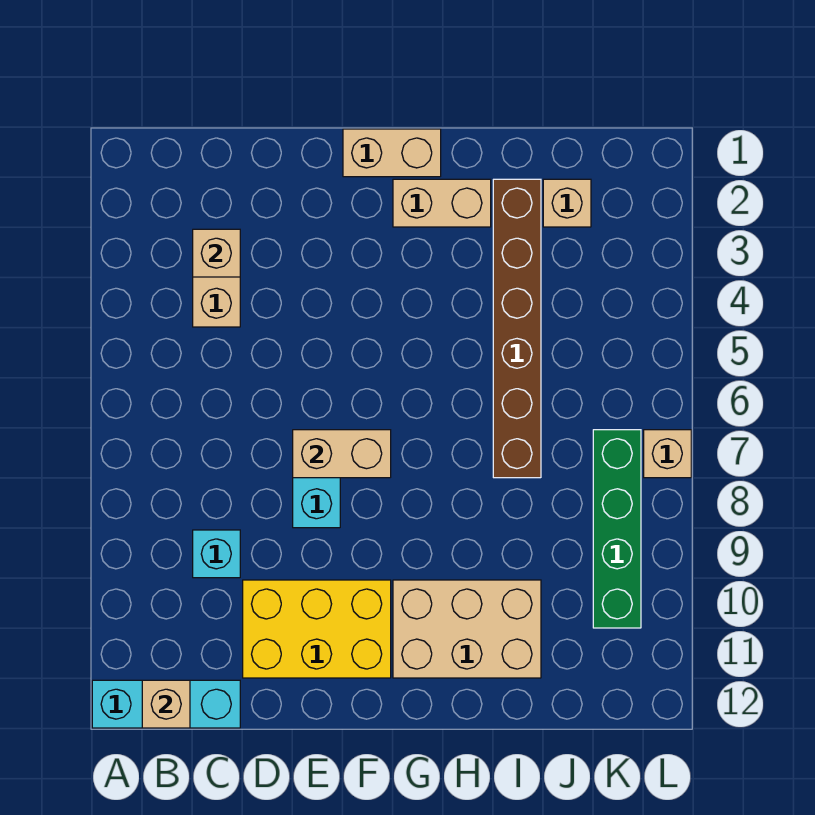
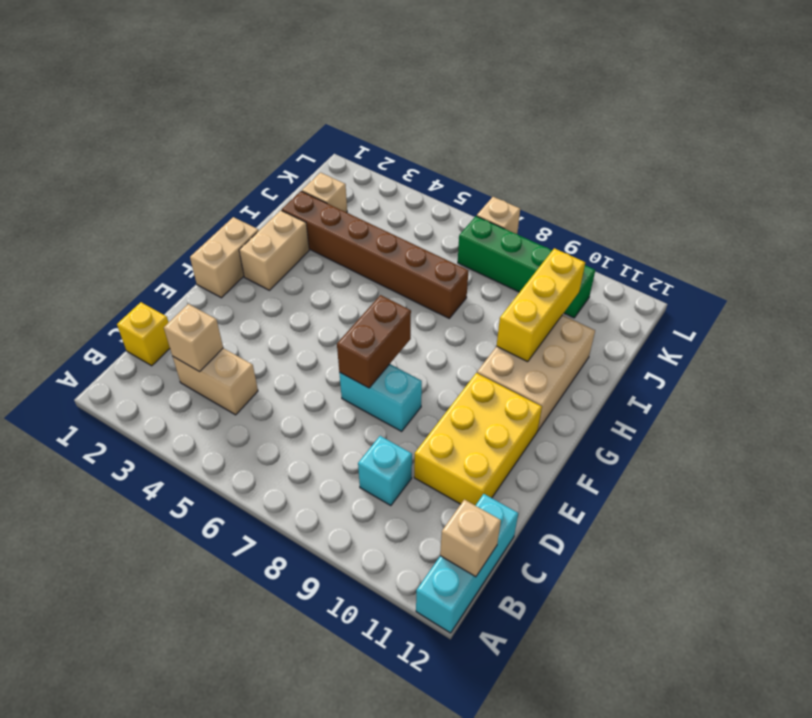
none -> yellow 1x1 brick [117,302,170,366]
tan 1x2 brick [293,430,391,478] -> brown 1x2 brick [337,295,411,388]
none -> yellow 1x3 brick [497,248,585,362]

